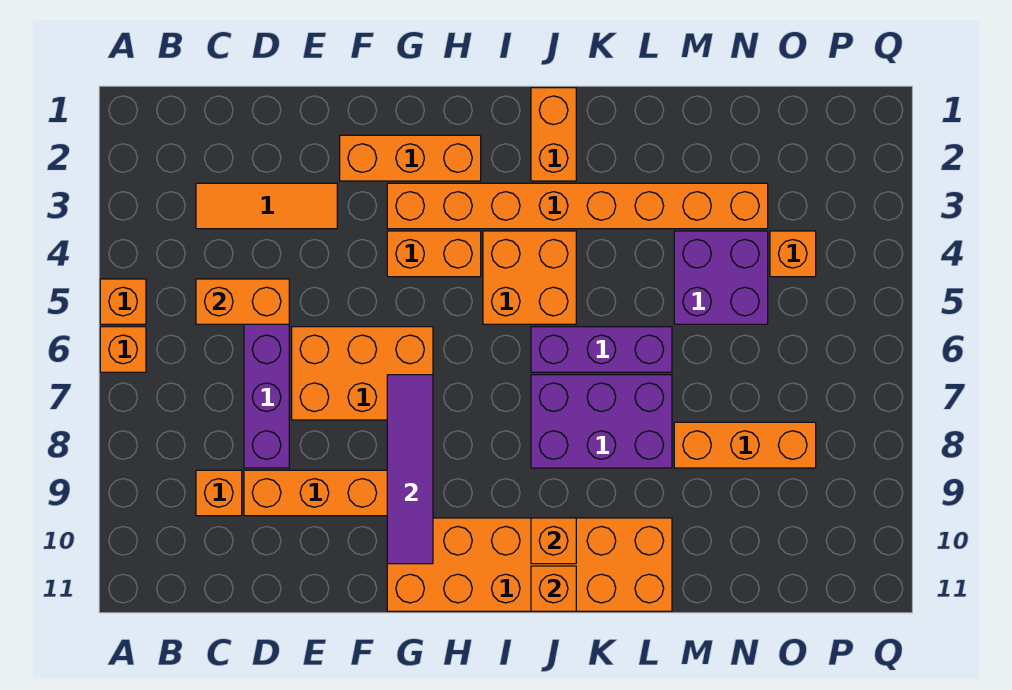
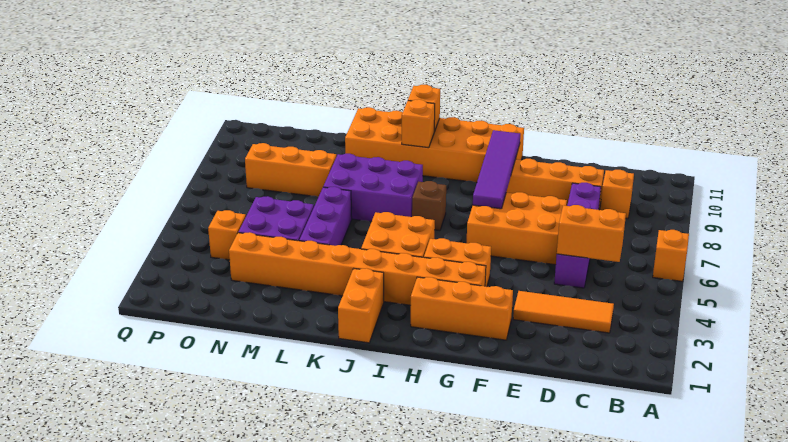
orange 1x1 brick [100,279,146,324] -> none
none -> brown 1x1 brick [412,181,446,231]
purple 1x3 brick [531,327,672,372] -> purple 1x3 brick turned to [299,187,352,246]

